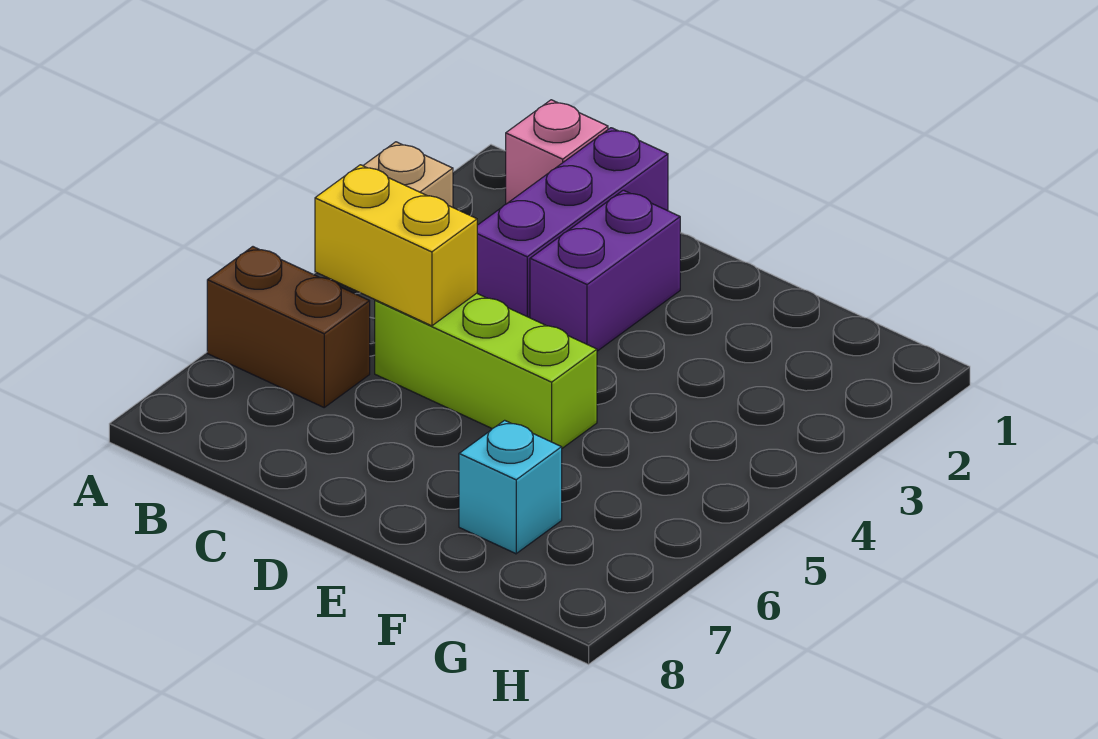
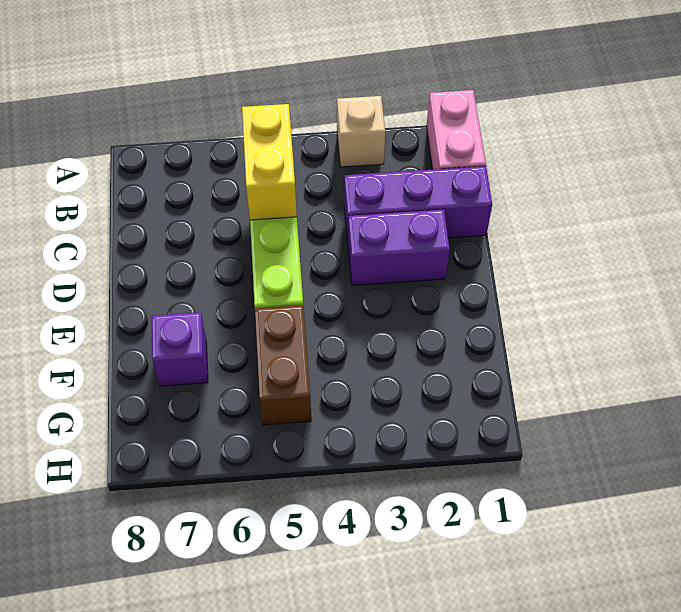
brown 1x2 brick [207,247,370,407] -> brown 1x2 brick moved to [255,305,311,425]
pink 1x1 brick [506,100,608,204] -> pink 1x2 brick [426,90,486,169]
cyan 1x1 brick [459,420,562,554] -> purple 1x1 brick [152,312,208,386]

